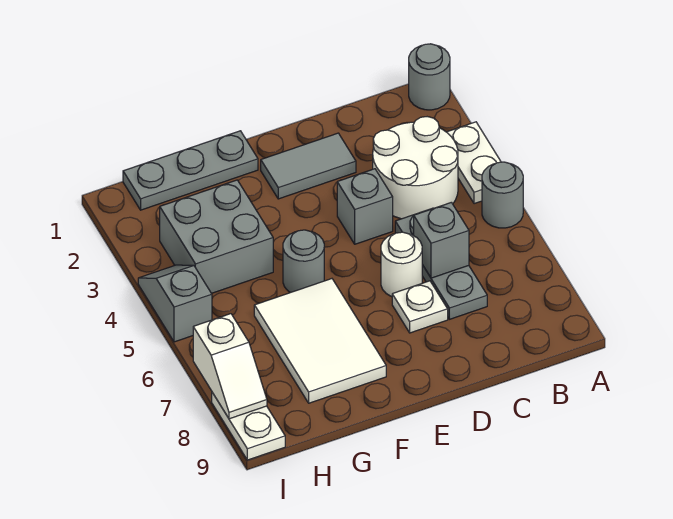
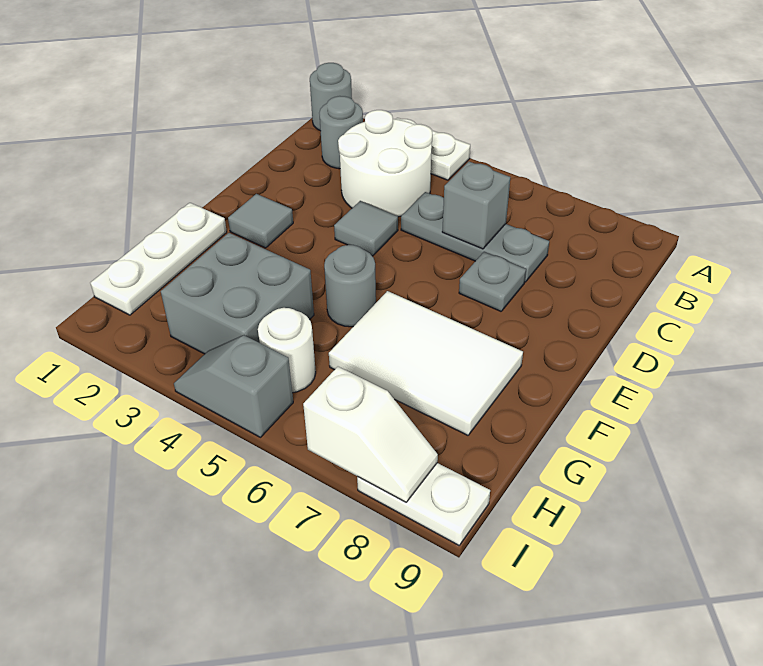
grey 1x1 round brick [482,162,523,228] -> grey 1x1 round brick moved to [319,96,363,169]
grey 1x2 tile [261,133,356,199] -> grey 1x1 tile [228,194,293,248]
grey 1x1 brick [337,169,393,244] -> grey 1x1 tile [334,201,398,256]
white 1x1 round brick [381,232,422,297] -> white 1x1 round brick moved to [258,308,316,393]
white 1x1 plate [392,281,448,333] -> grey 1x1 plate [459,252,526,311]
grey 1x3 plate [123,131,258,210] -> white 1x3 plate [91,203,227,315]

